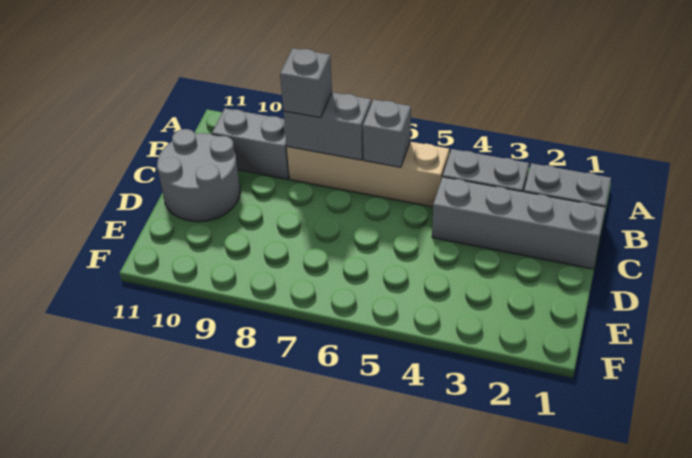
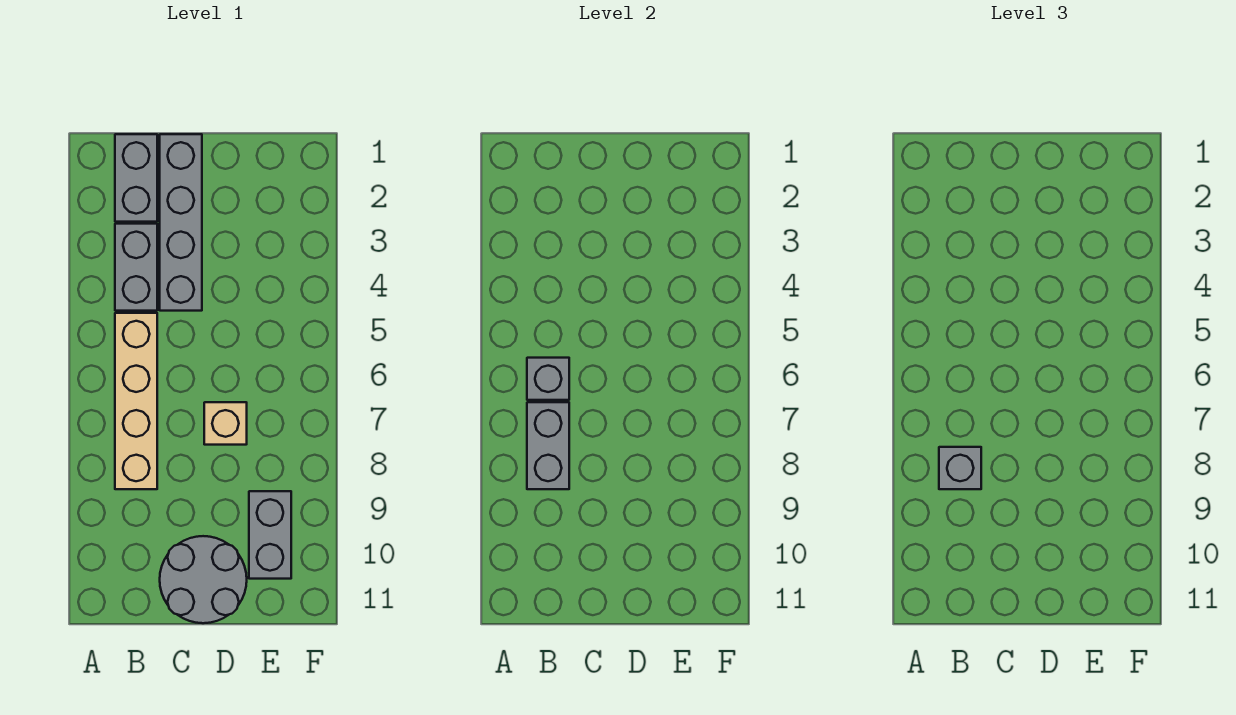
grey 1x2 brick [212,108,289,179] -> grey 1x2 brick moved to [249,491,291,579]
none -> tan 1x1 brick [204,402,247,445]

